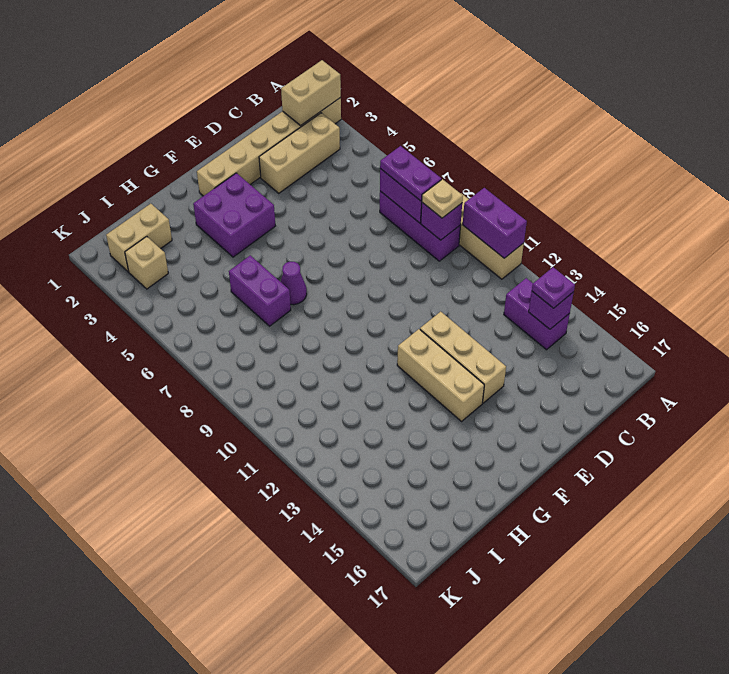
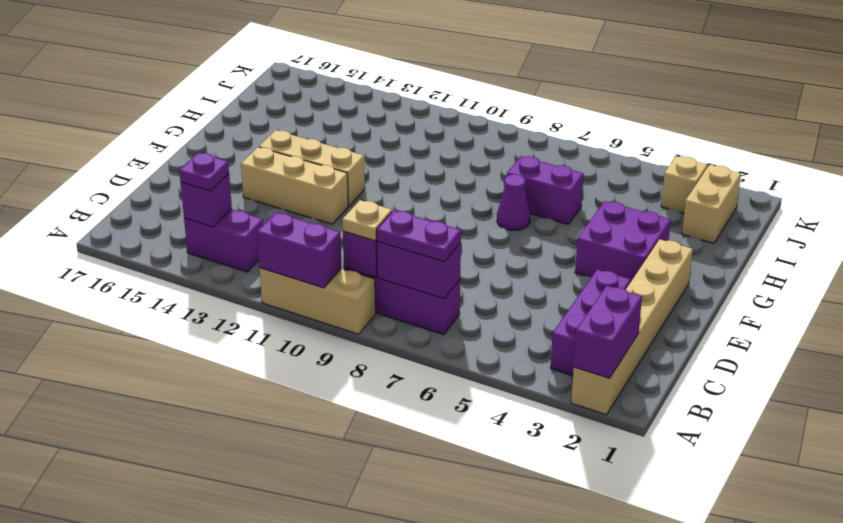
tan 1x2 brick [281,60,341,126] -> purple 1x2 brick [574,286,642,378]
tan 1x3 brick [259,113,340,193] -> purple 1x3 brick [551,270,631,376]

